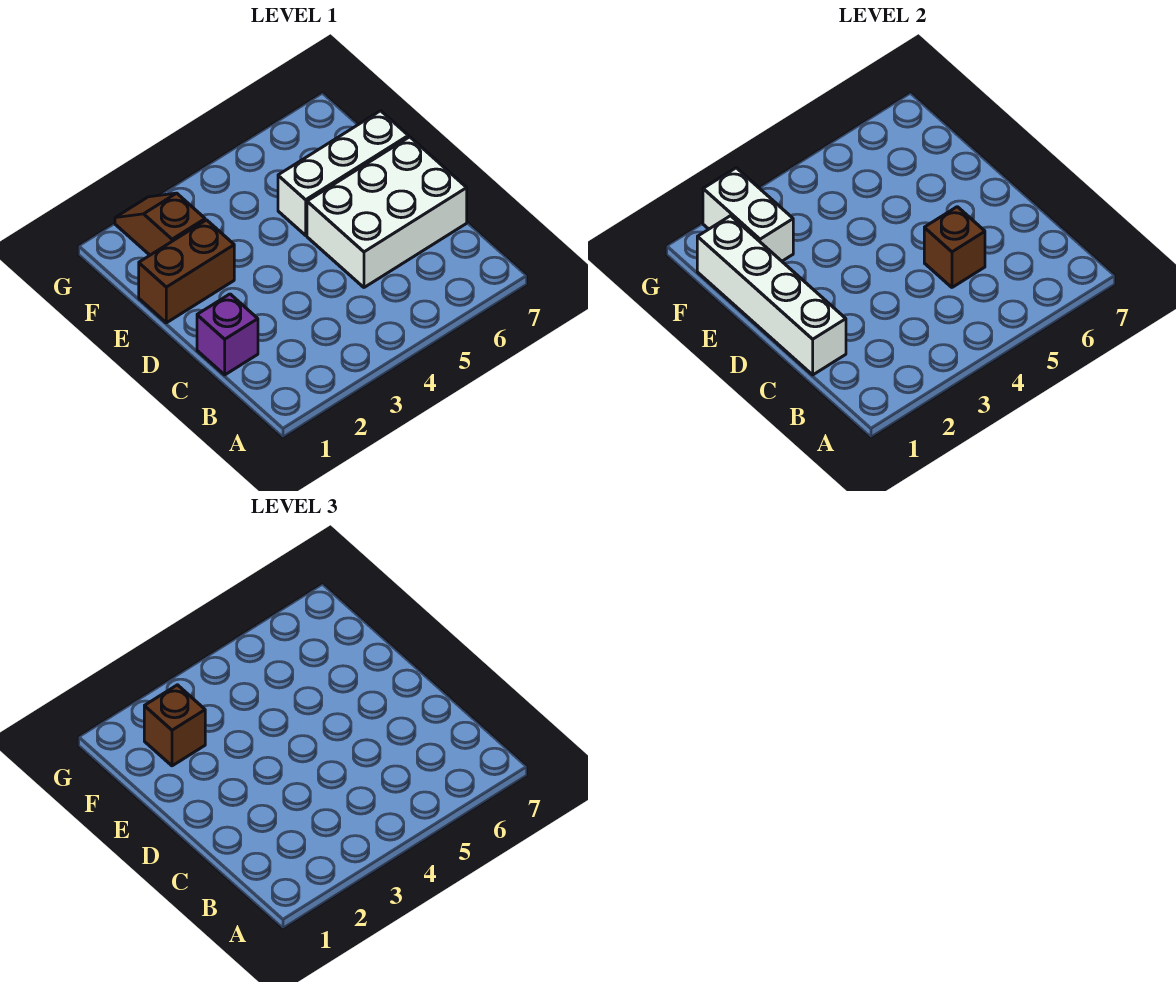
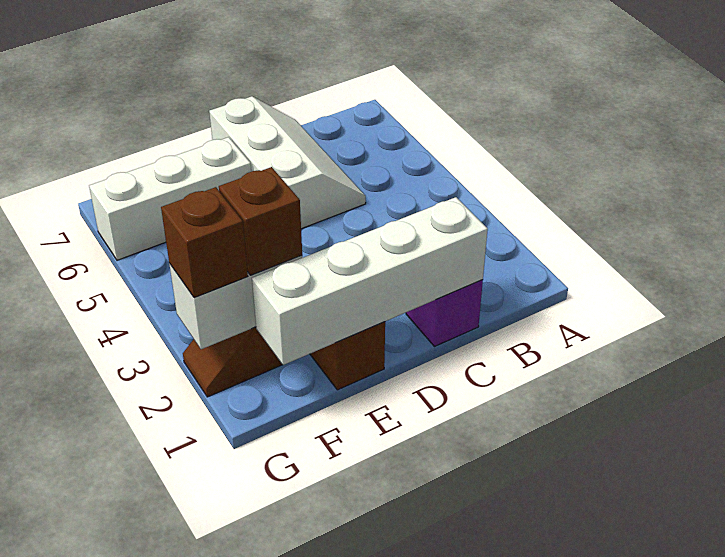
white 2x3 brick [307,137,467,287] -> white 2x3 slope [209,96,366,229]
brown 1x1 brick [924,207,985,287] -> brown 1x1 brick moved to [161,187,248,298]
white 1x3 brick [278,111,408,235] -> white 1x3 brick turned to [89,137,251,260]

